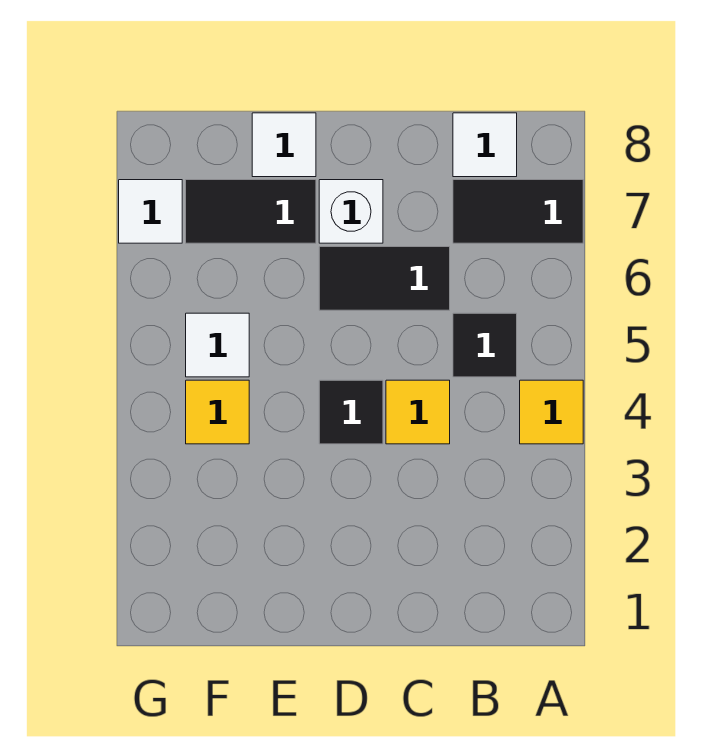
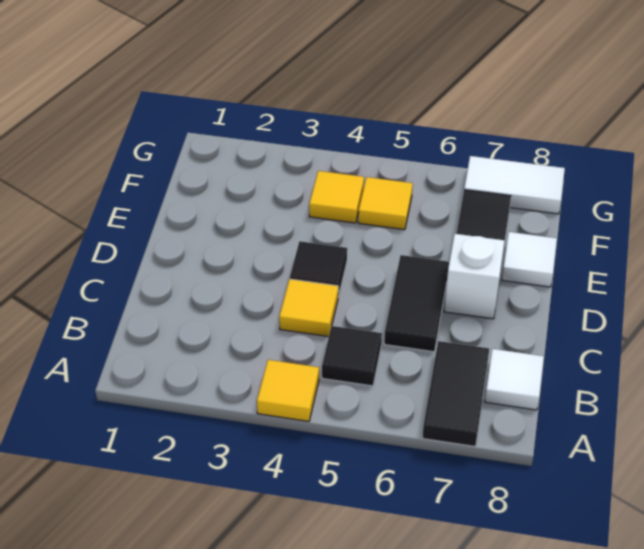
white 1x1 tile [186,313,249,377] -> yellow 1x1 tile [358,177,413,230]
white 1x1 tile [119,180,182,243] -> white 1x2 tile [464,156,565,214]

